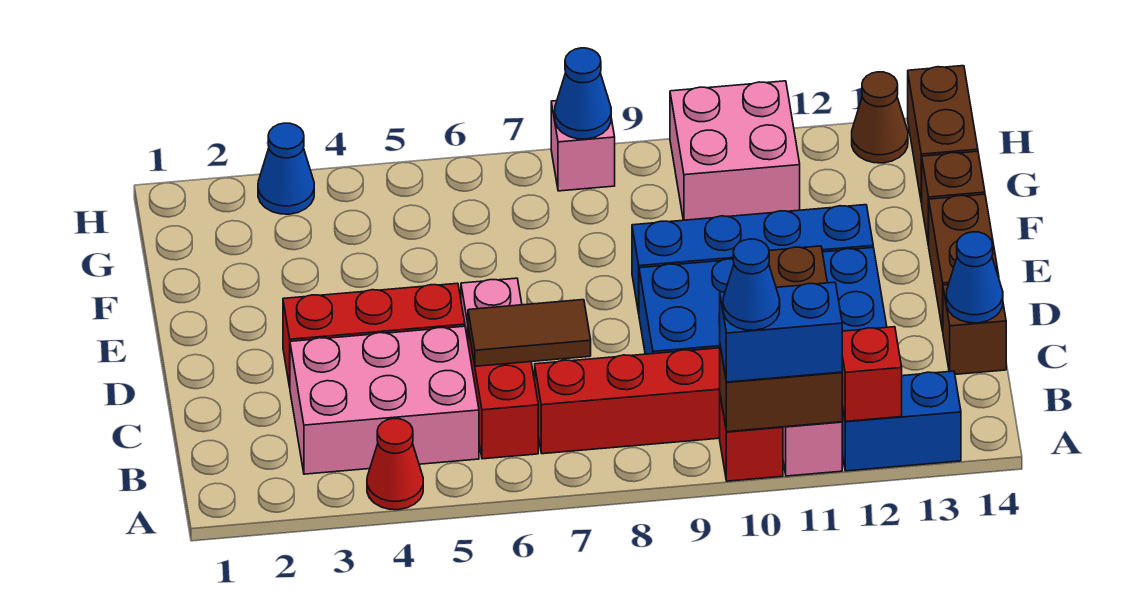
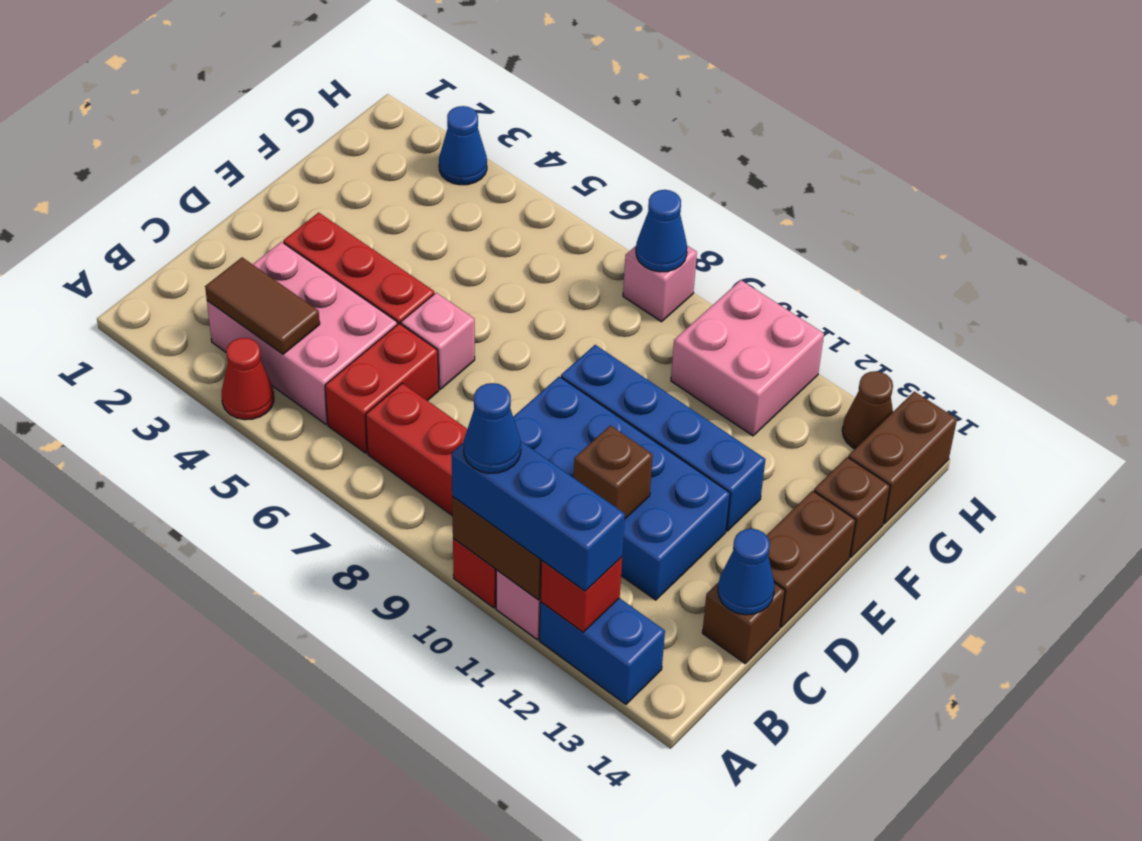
blue 1x2 brick [719,282,842,382] -> blue 1x3 brick [452,441,625,591]
brown 1x2 tile [468,300,591,366] -> brown 1x2 tile moved to [205,257,320,354]

